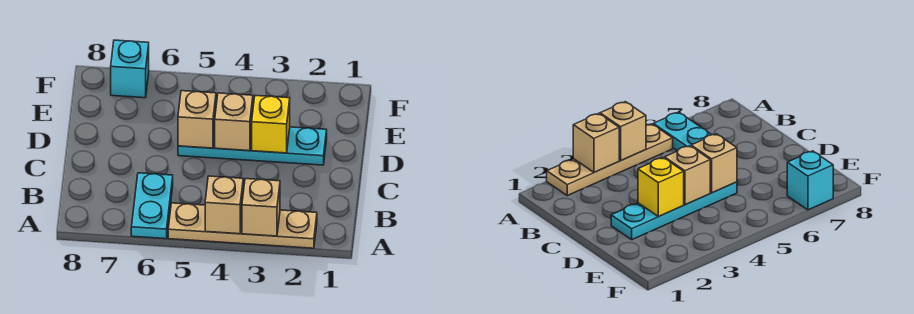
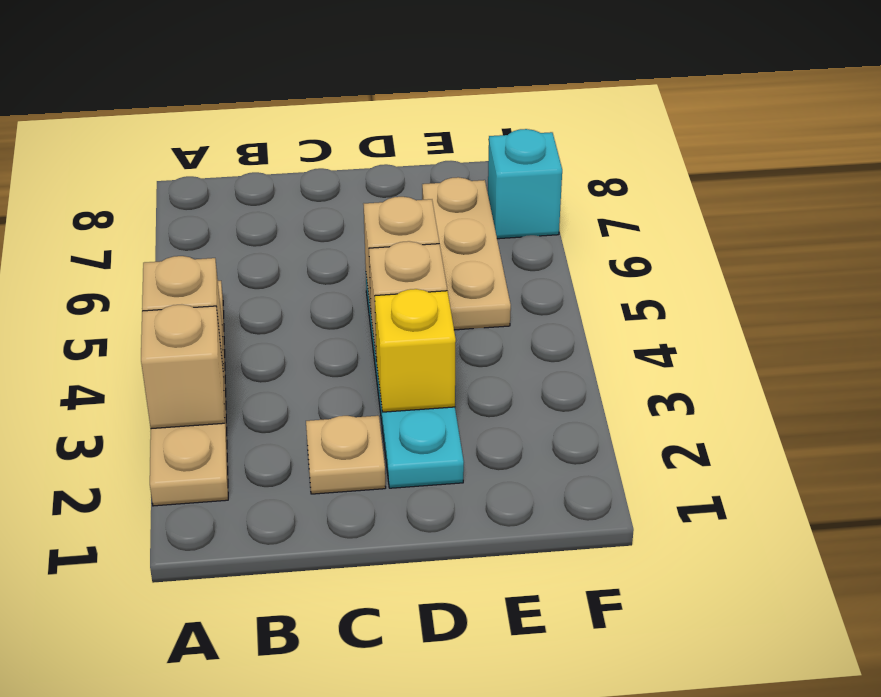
cyan 1x2 plate [131,173,173,239] -> none
none -> tan 1x1 plate [306,416,386,494]
none -> tan 1x3 plate [422,177,511,330]

